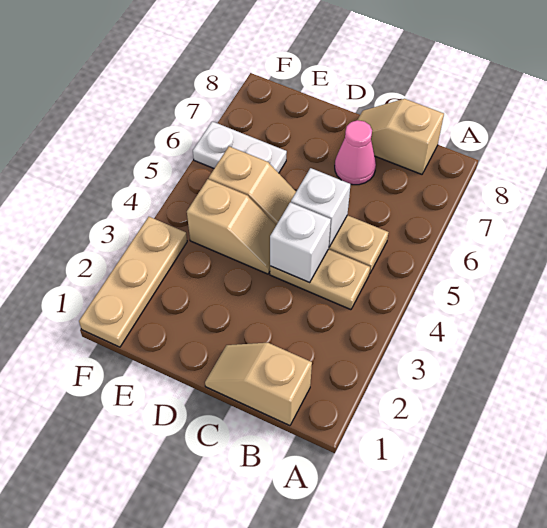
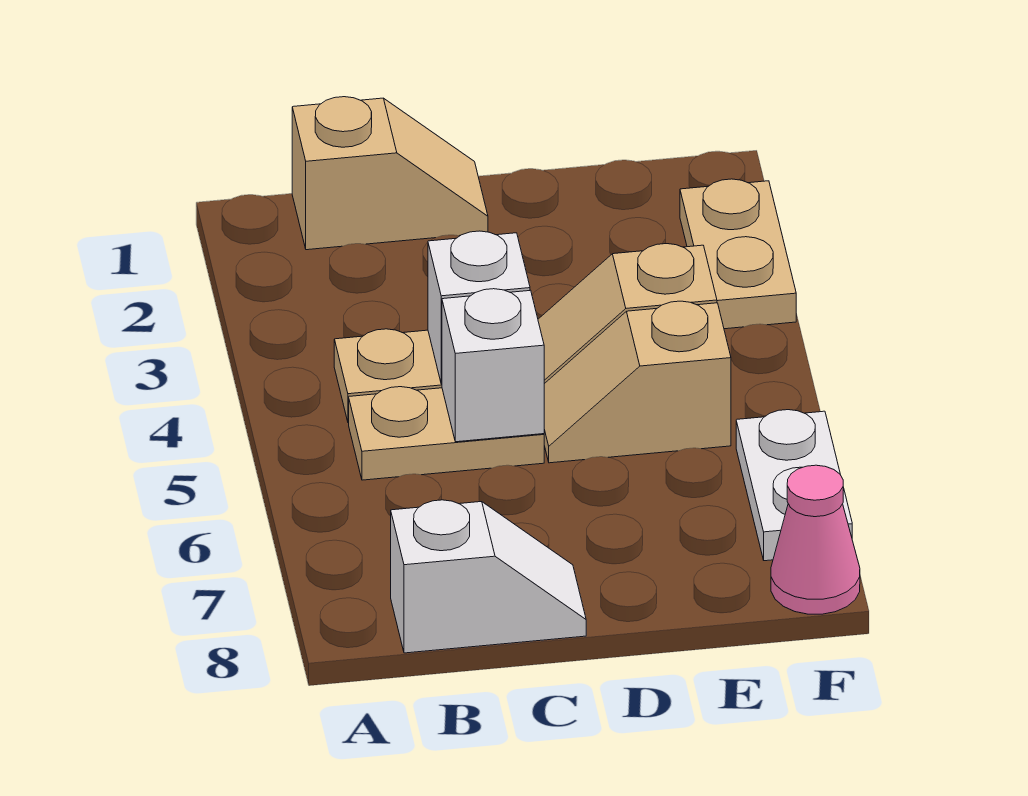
tan 1x2 slope [358,99,444,174] -> white 1x2 slope [391,500,586,653]
pink 1x1 cone [335,120,376,185] -> pink 1x1 cone moved to [771,465,860,614]
white 1x2 plate [193,121,287,173] -> white 1x2 plate turned to [736,410,852,561]
tan 1x3 plate [79,217,187,347] -> tan 1x2 plate [680,179,796,329]

